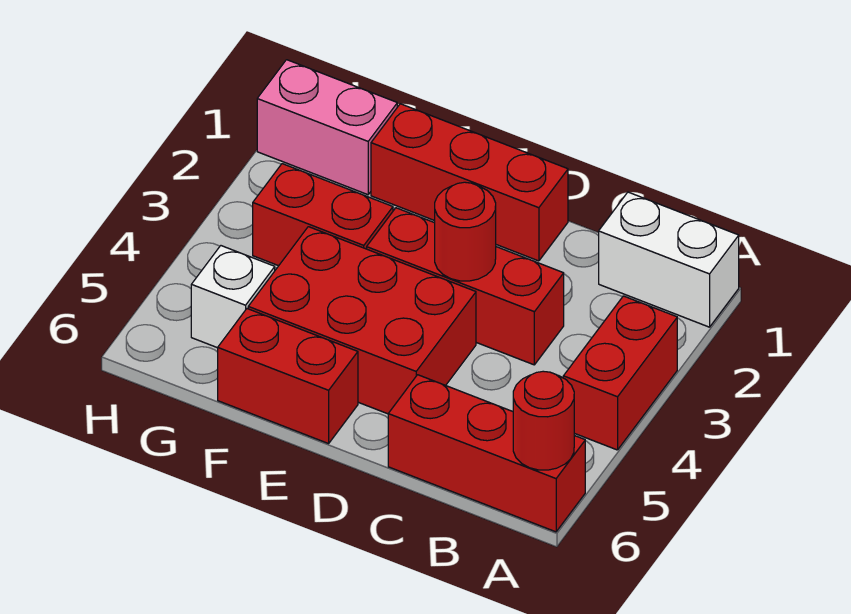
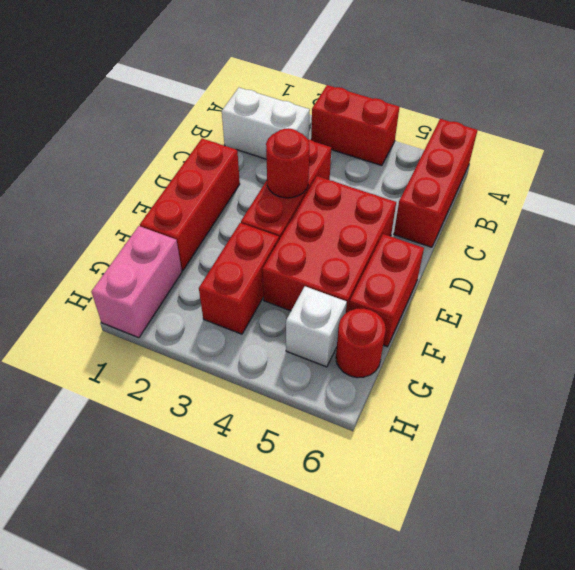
white 1x2 brick [599,192,739,327] -> white 1x2 brick turned to [222,88,310,159]
red 1x1 round brick [513,371,574,470] -> red 1x1 round brick moved to [336,308,386,378]

